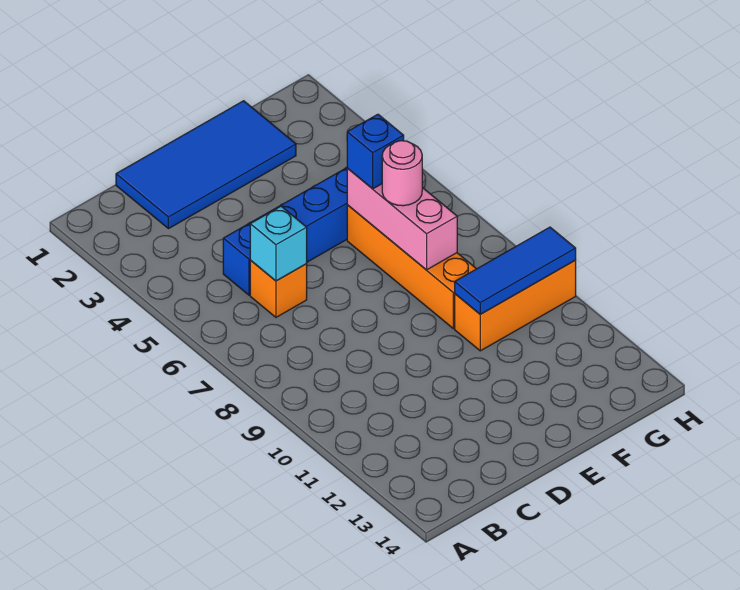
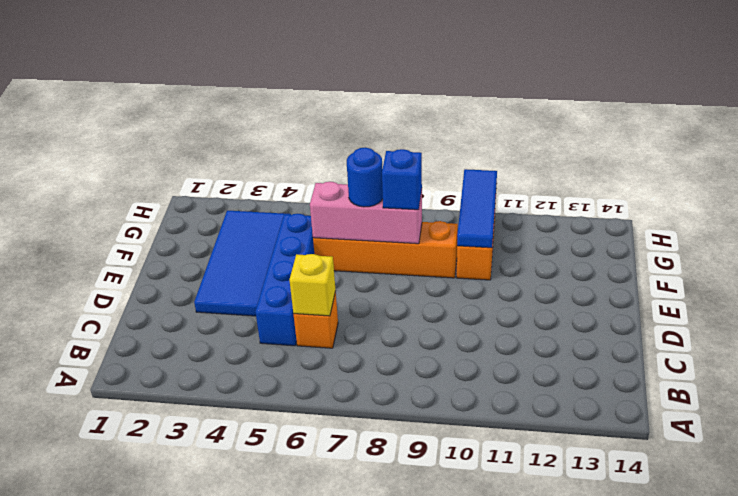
blue 2x4 tile [116,101,296,229] -> blue 2x4 tile moved to [194,211,291,316]
cyan 1x1 brick [250,206,307,281] -> yellow 1x1 brick [289,254,336,316]
blue 1x1 brick [347,114,404,189] -> blue 1x1 brick moved to [382,149,422,210]
pink 1x1 round brick [382,141,422,206] -> blue 1x1 round brick [347,148,383,207]

